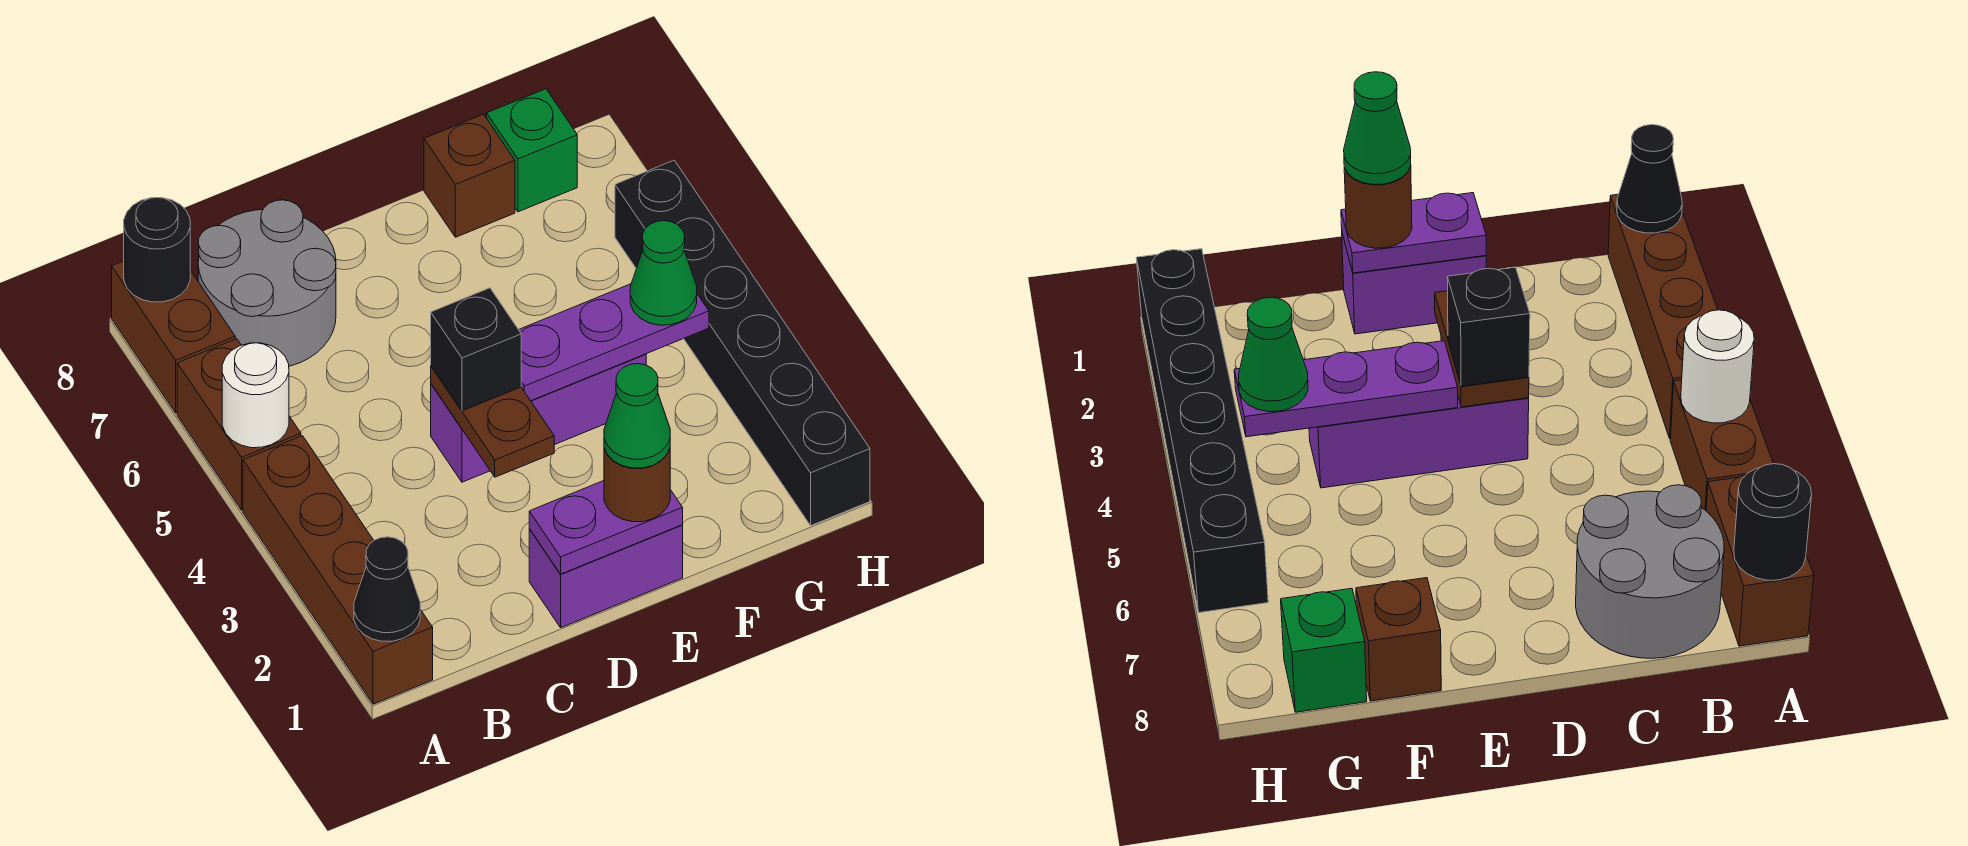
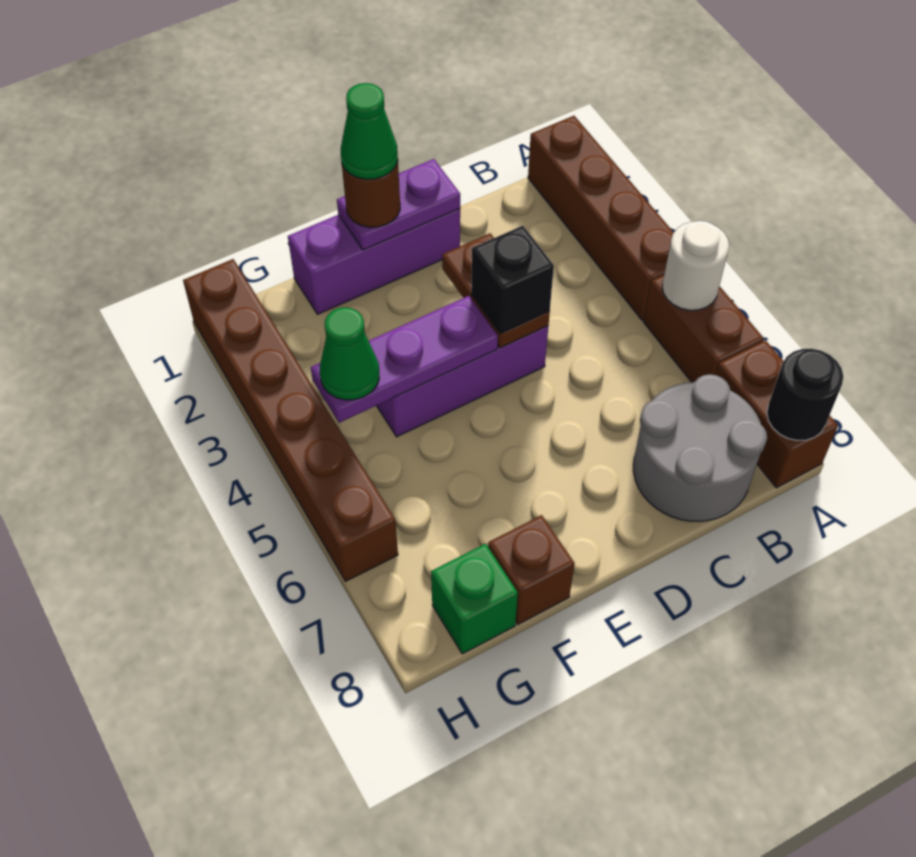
black 1x1 cone [354,537,420,641] -> none
purple 1x2 brick [529,525,683,627] -> purple 1x3 brick [288,209,460,314]
black 1x6 brick [615,160,870,525] -> brown 1x6 brick [183,259,398,581]

